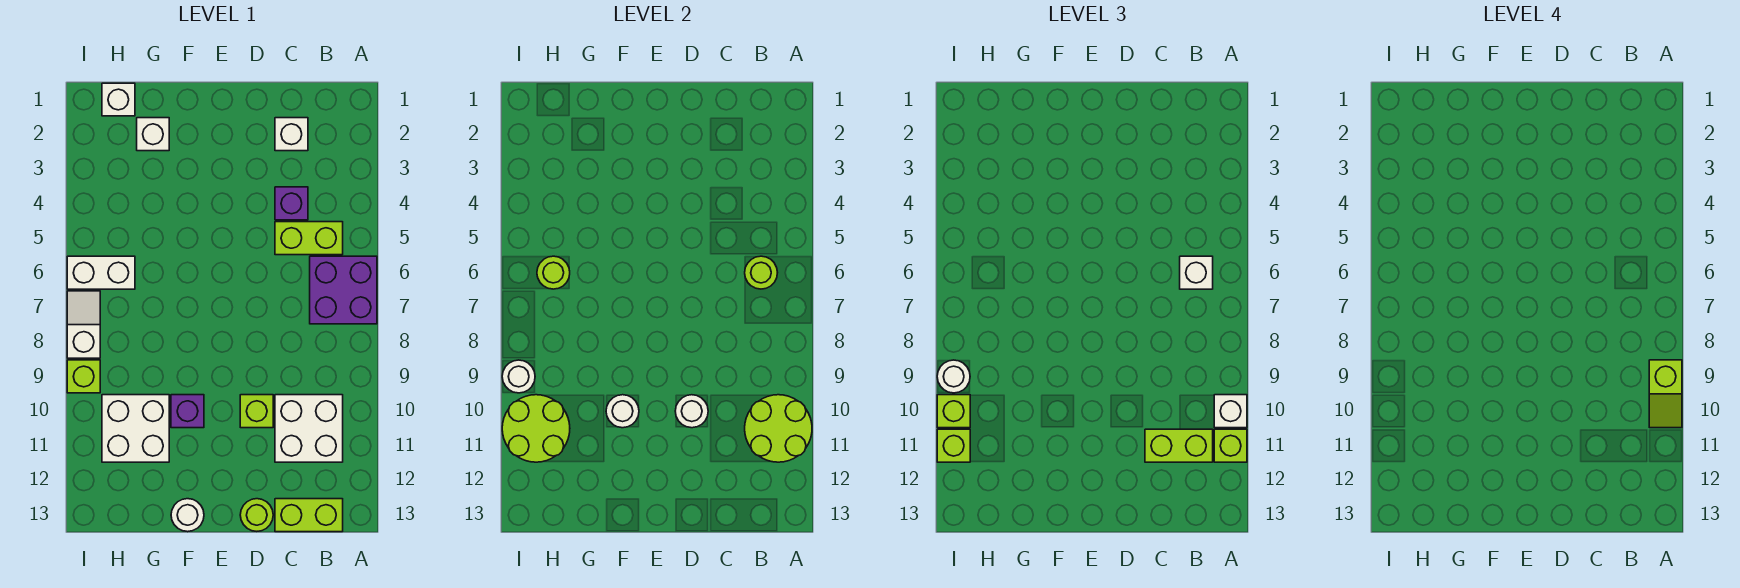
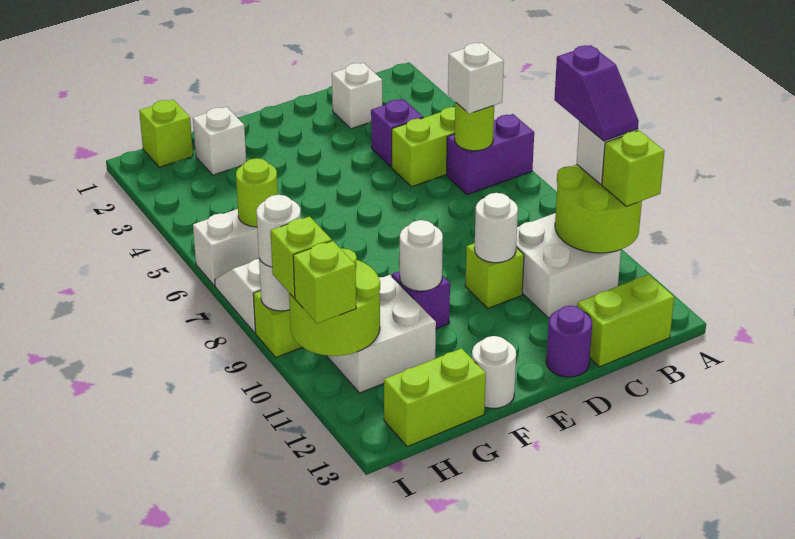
purple 2x2 brick [310,256,377,324] -> purple 1x2 brick [446,114,534,195]
lime 1x2 slope [1649,360,1682,428] -> purple 1x2 slope [554,45,639,141]
lime 1x2 brick [1145,429,1213,462] -> lime 1x2 brick moved to [384,349,486,447]
lime 1x1 round brick [240,499,273,531] -> purple 1x1 round brick [546,306,592,377]
white 1x1 brick [102,83,135,116] -> lime 1x1 brick [139,100,193,167]

